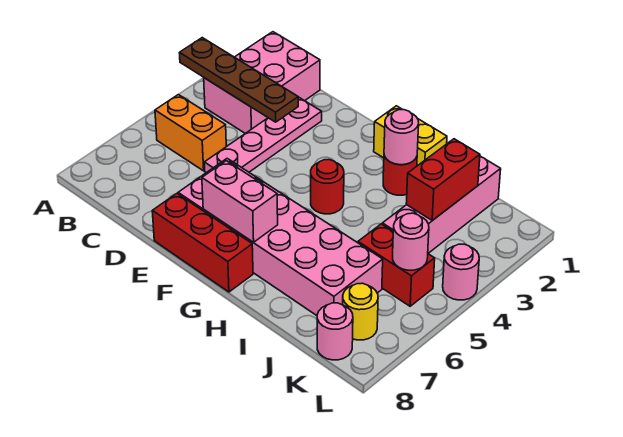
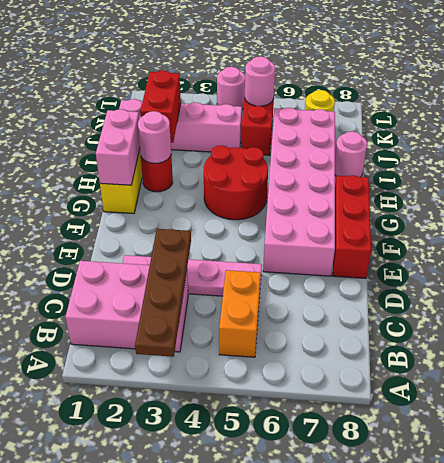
pink 1x2 brick [202,161,278,242] -> pink 1x2 brick moved to [96,109,140,185]
red 1x1 round brick [311,160,344,214] -> red 2x2 round brick [204,145,268,220]
red 1x2 brick [406,139,480,220] -> red 1x2 brick turned to [140,71,181,143]
pink 1x1 round brick [317,303,353,360] -> pink 1x1 round brick moved to [335,131,367,177]

